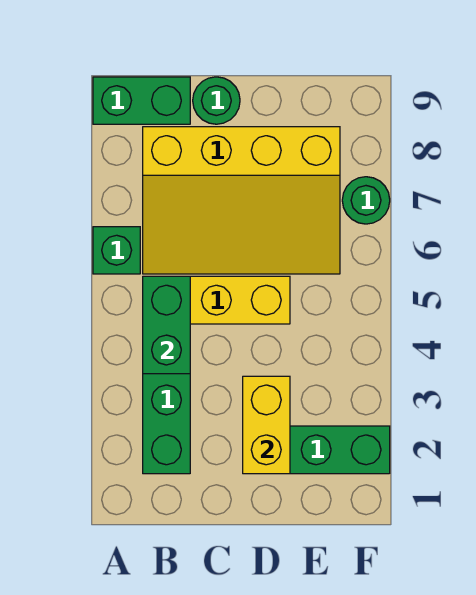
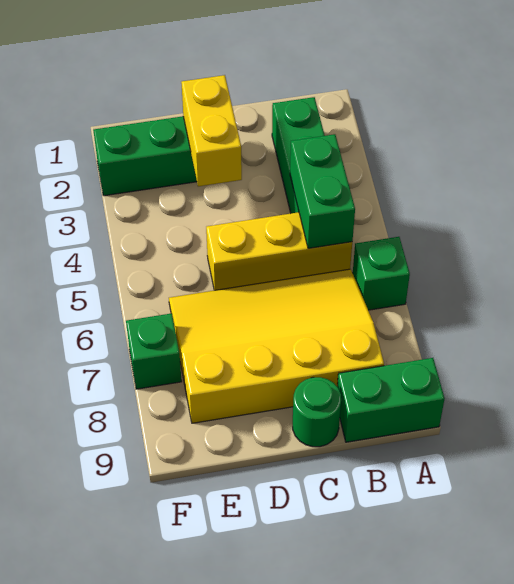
green 1x1 round brick [342,177,390,224] -> green 1x1 brick [126,313,182,389]

